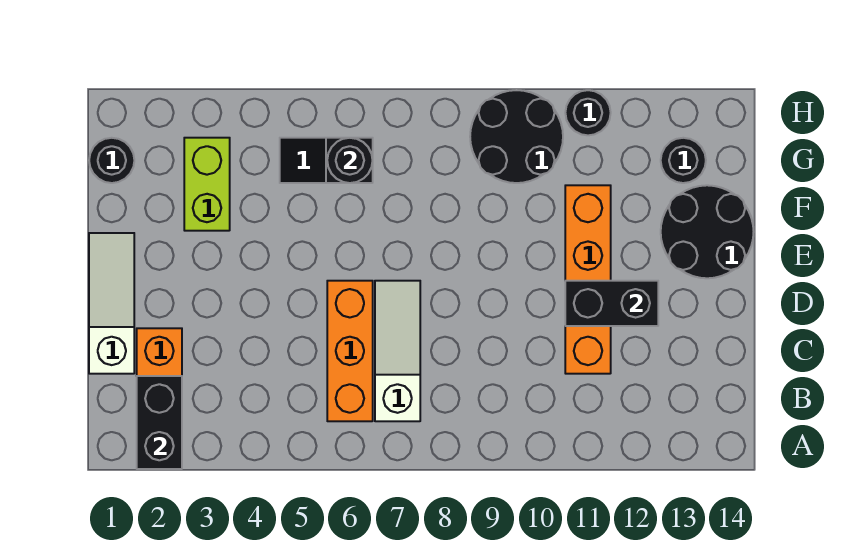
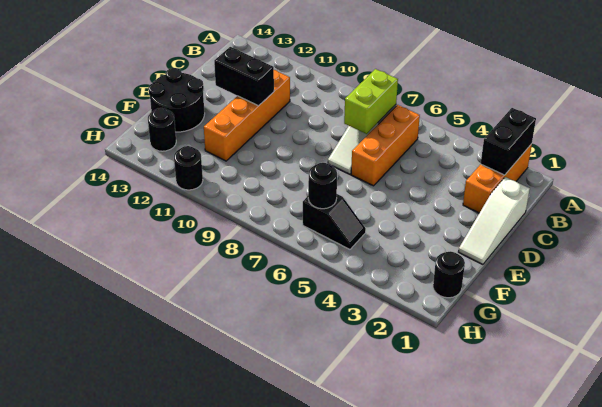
lime 1x2 brick [184,138,230,231] -> lime 1x2 brick moved to [344,69,398,134]
black 2x2 round brick [470,90,563,183] -> none

